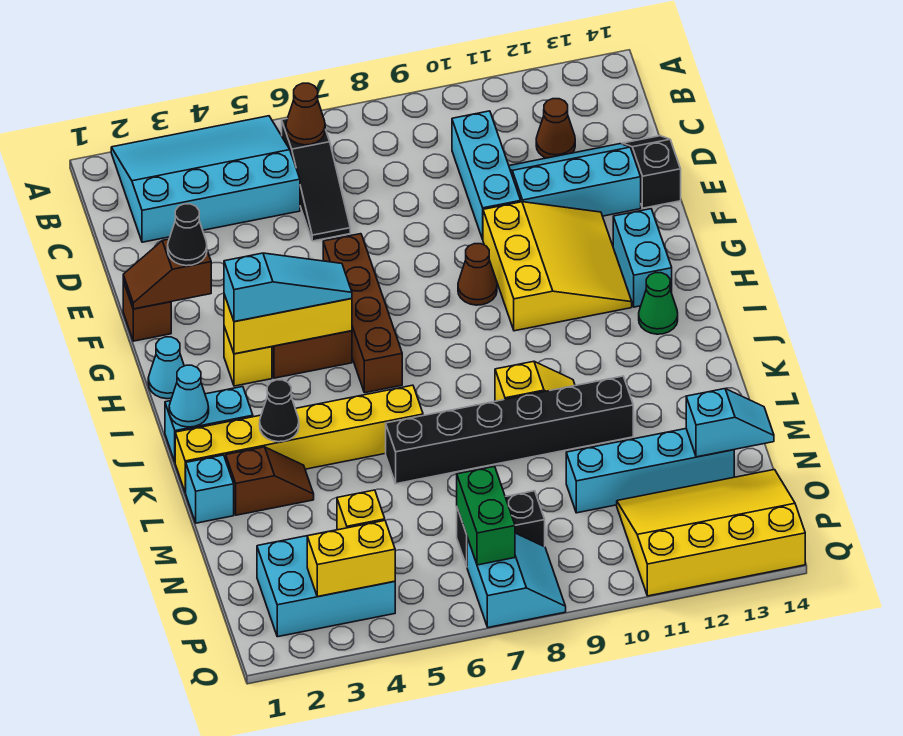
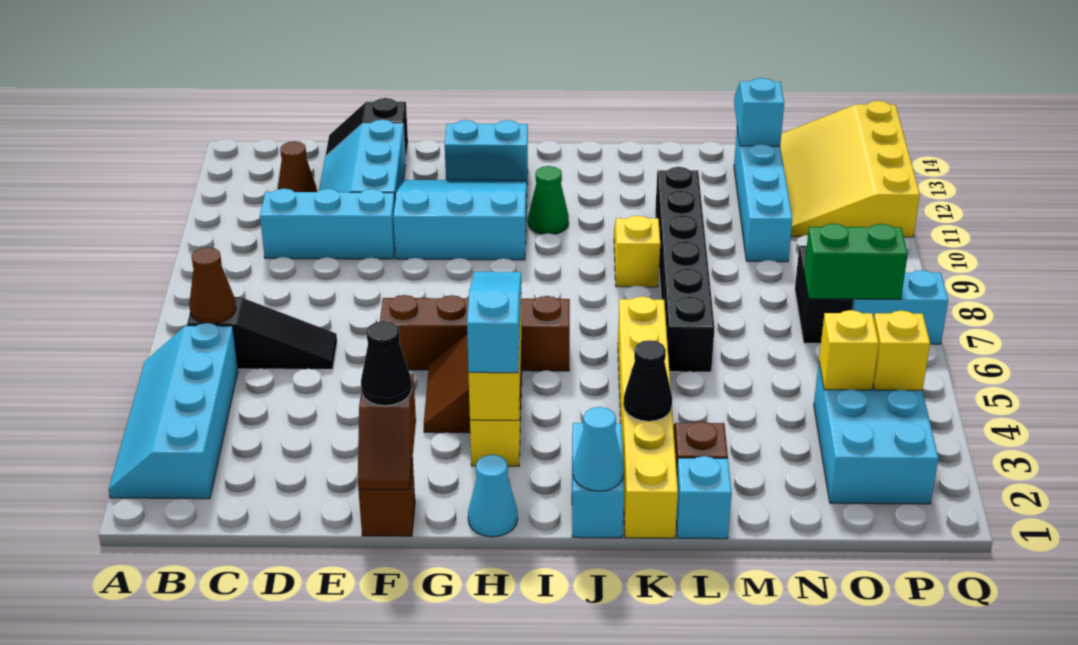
cyan 3x4 slope [111,116,300,242] -> cyan 2x4 slope [109,323,238,499]
yellow 3x3 slope [483,202,632,331] -> cyan 3x3 slope [393,180,527,260]
brown 1x1 cone [458,244,497,305] -> none
green 1x1 cone [639,273,678,334] -> green 1x1 cone moved to [528,166,569,234]
yellow 1x2 brick [307,521,395,597] -> yellow 1x1 brick [873,310,930,390]

